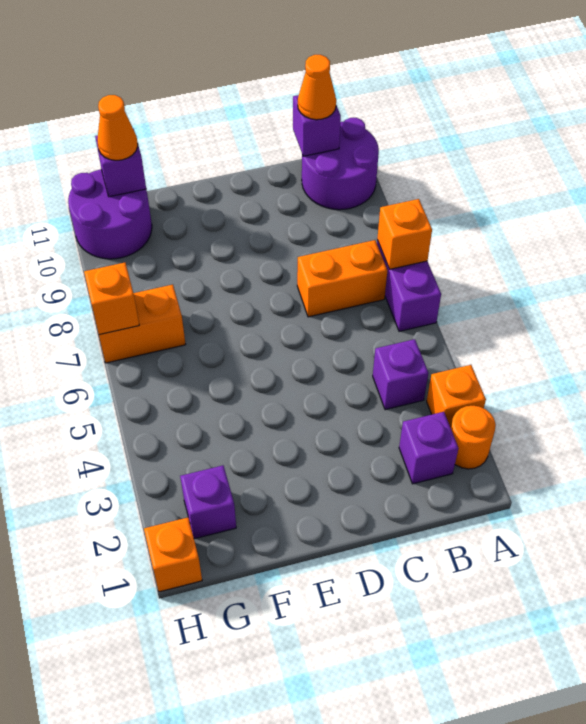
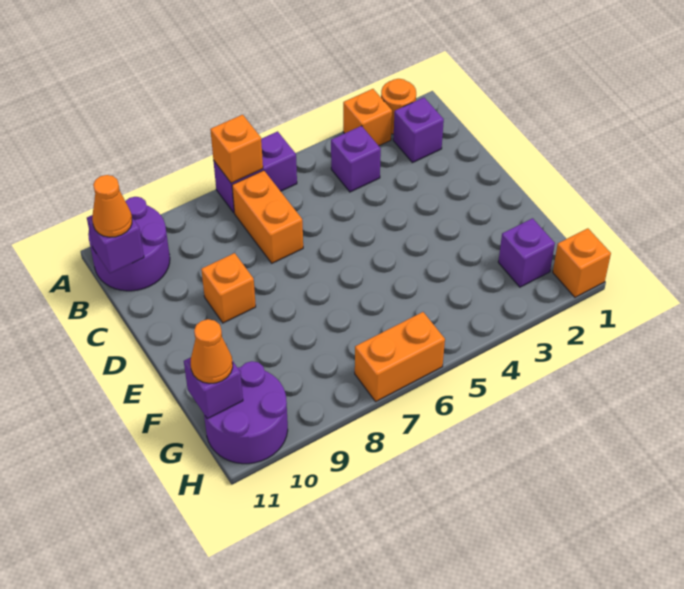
orange 1x2 brick [99,285,186,363] -> orange 1x2 brick turned to [355,312,445,401]
orange 1x1 brick [84,263,139,335] -> orange 1x1 brick moved to [201,253,256,323]

